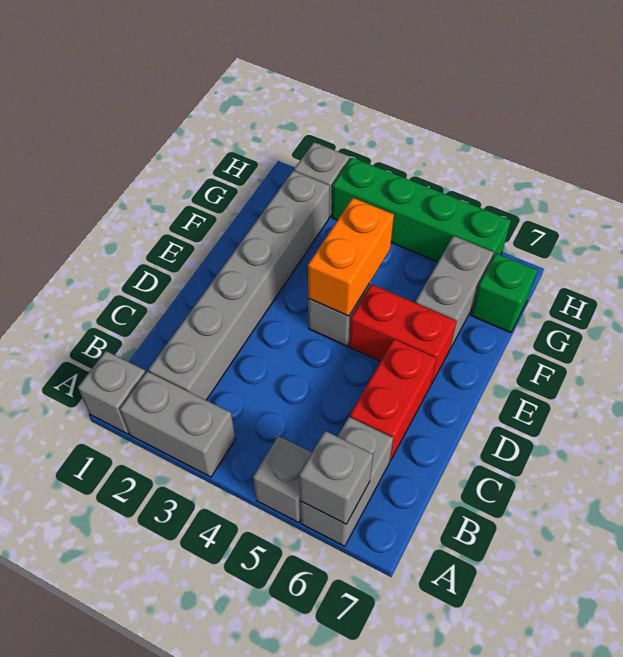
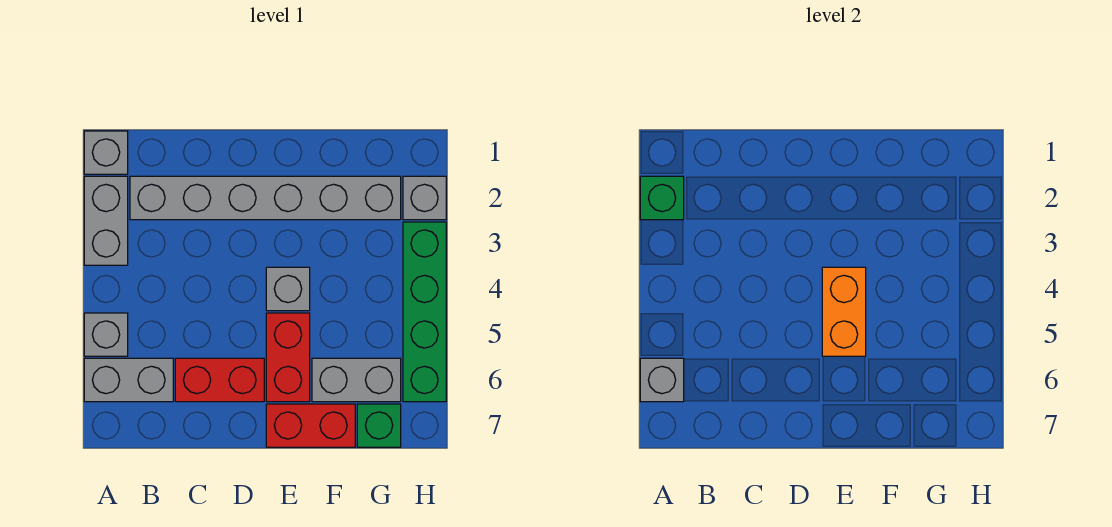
none -> green 1x1 brick [640,176,684,220]
orange 1x2 brick [308,198,394,316] -> orange 1x2 brick turned to [822,267,866,356]
none -> red 1x2 brick [266,404,355,447]

